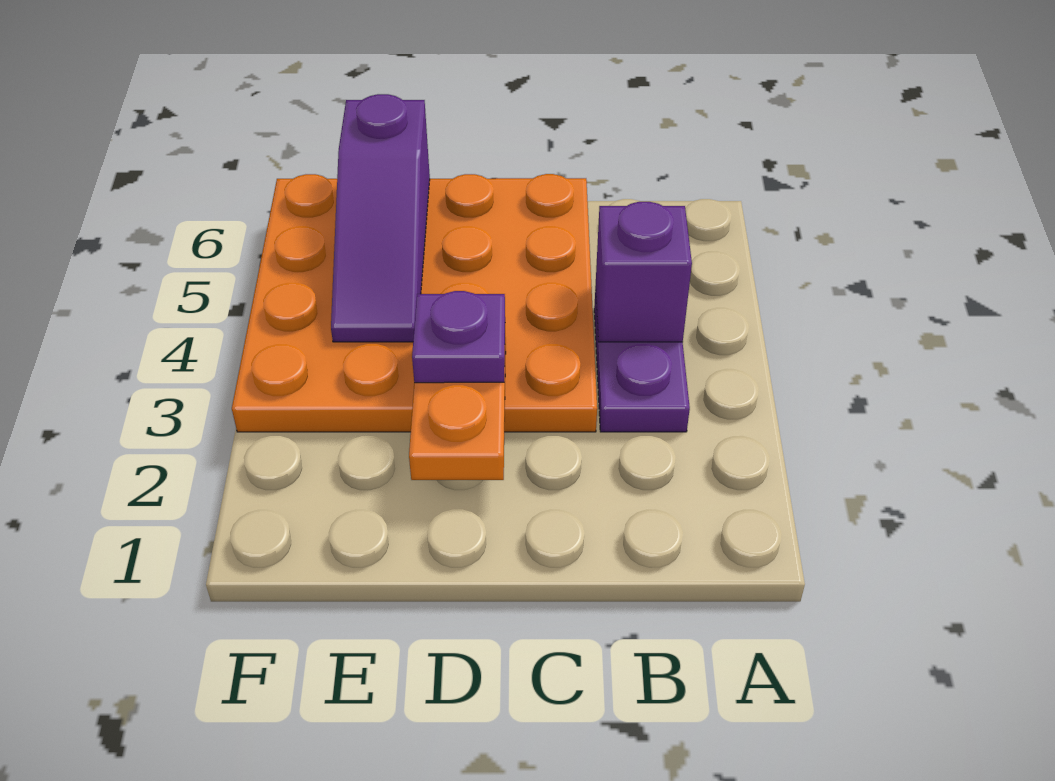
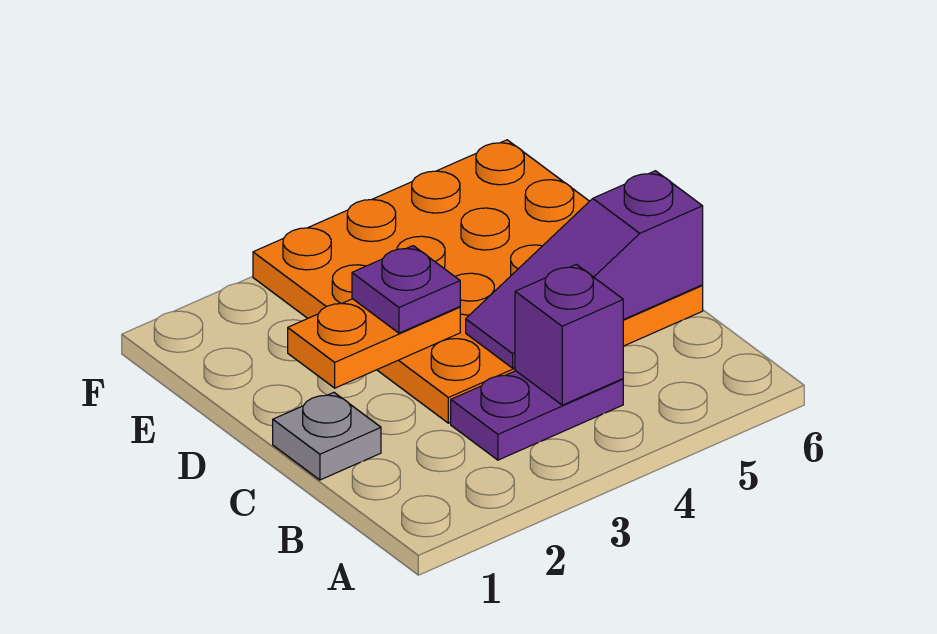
none -> grey 1x1 plate [273,392,381,480]
purple 1x3 slope [331,94,430,342] -> purple 1x3 slope moved to [466,171,703,368]

